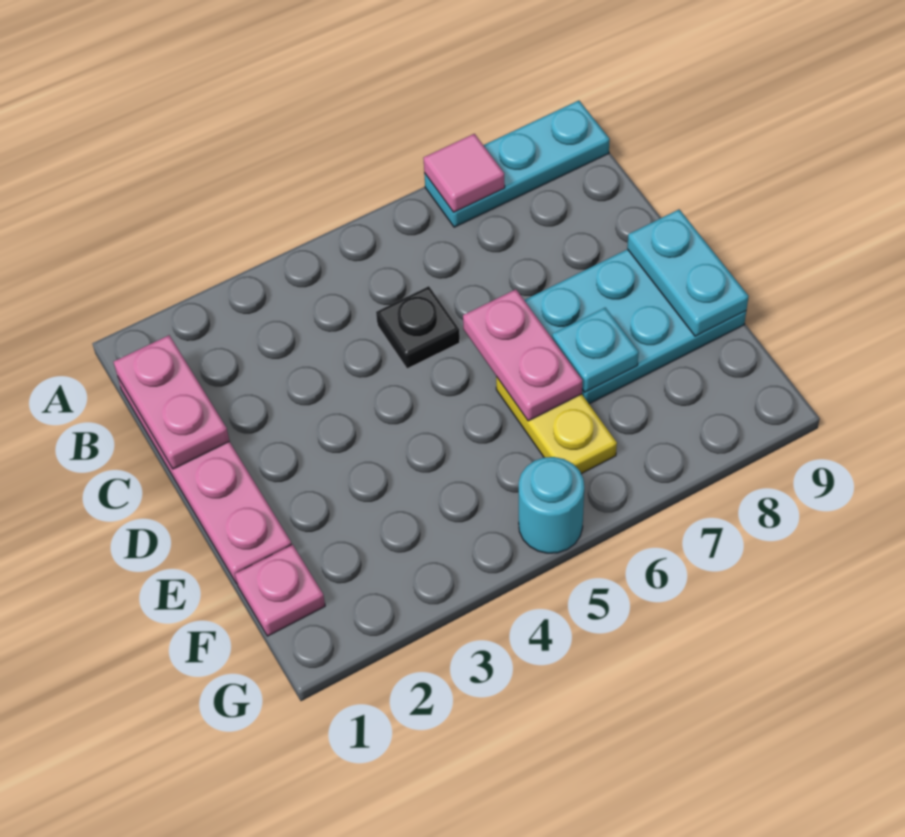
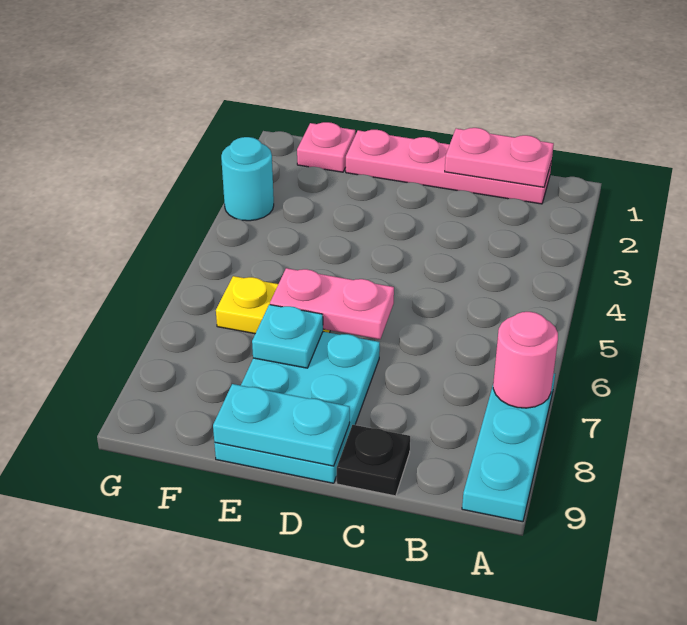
pink 1x1 tile [423,134,505,212] -> pink 1x1 round brick [493,312,558,408]
black 1x1 plate [376,286,460,369] -> black 1x1 plate moved to [337,425,410,496]
cyan 1x1 round brick [519,457,584,553] -> cyan 1x1 round brick moved to [221,137,274,221]

